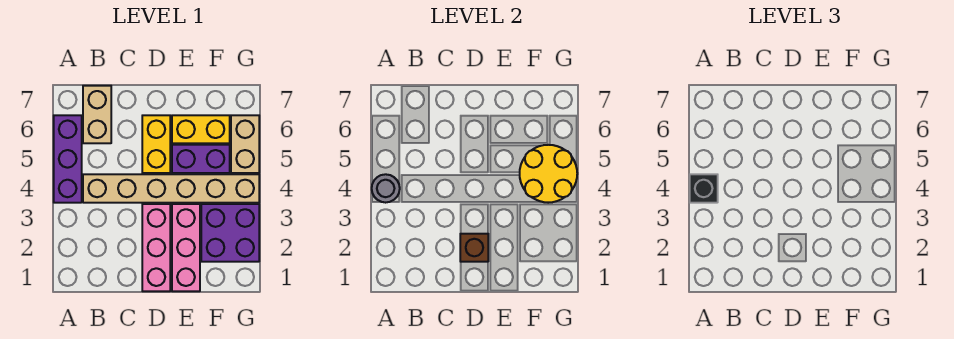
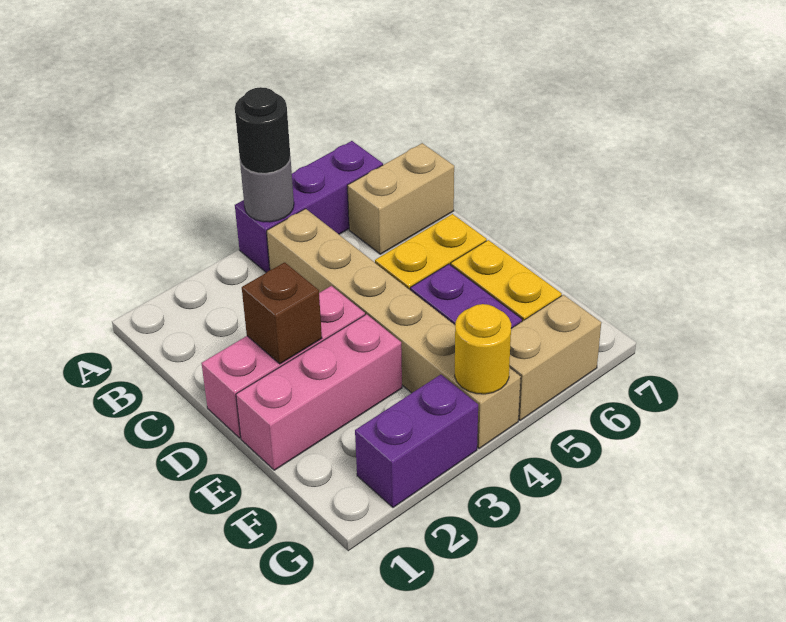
black 1x1 brick [690,174,718,203] -> black 1x1 round brick [235,87,290,173]
purple 2x2 brick [201,204,259,262] -> purple 1x2 brick [355,375,478,507]
yellow 2x2 round brick [520,145,577,203] -> yellow 1x1 round brick [455,304,511,394]

